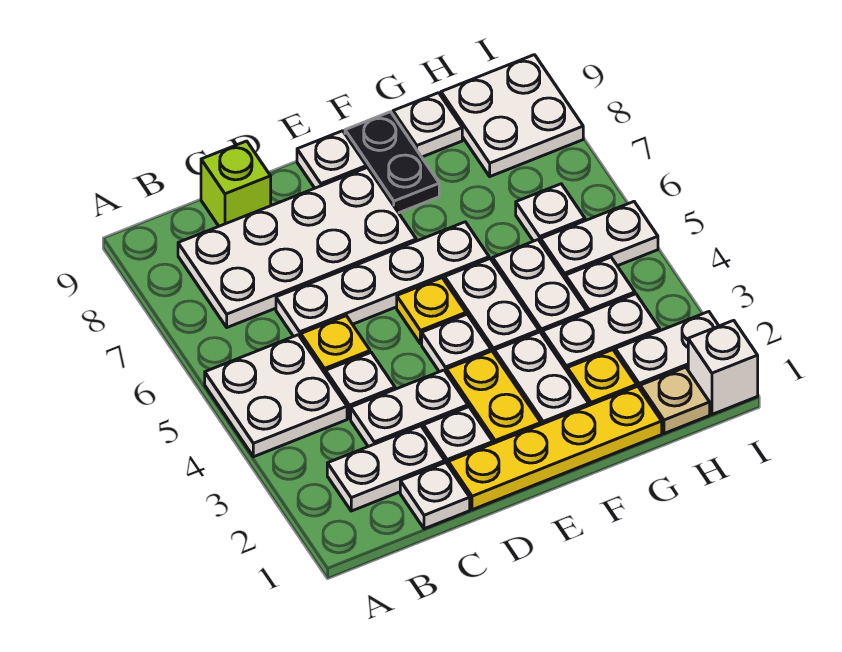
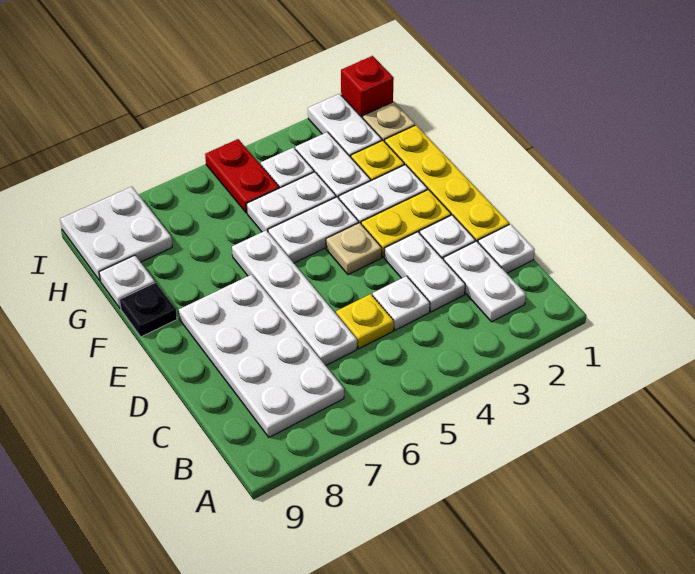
white 2x2 plate [205,335,347,457] -> none
lime 1x1 brick [201,141,271,226] -> none
white 1x1 plate [422,314,491,373] -> tan 1x1 plate [326,223,382,275]
yellow 1x1 plate [397,278,466,344] -> none
white 1x1 plate [297,131,366,188] -> none
black 1x2 plate [345,112,439,213] -> black 1x1 plate [120,282,177,337]
white 1x2 plate [541,202,658,279] -> red 1x2 plate [205,139,279,213]
white 1x1 plate [516,184,585,242] -> none
white 1x1 brick [688,320,758,414] -> red 1x1 brick [341,56,394,118]

